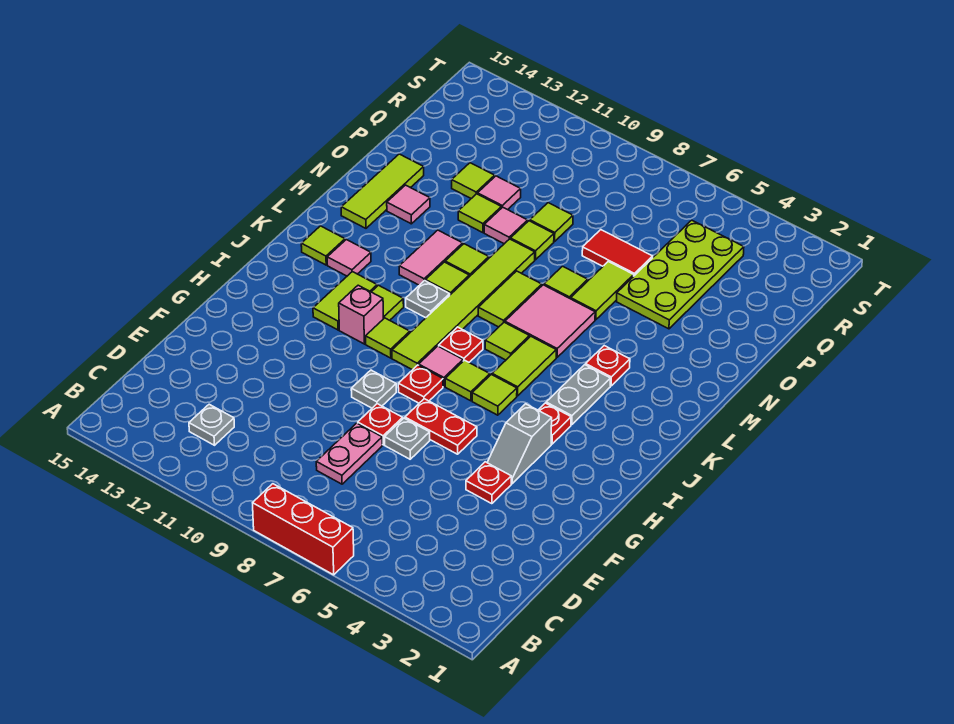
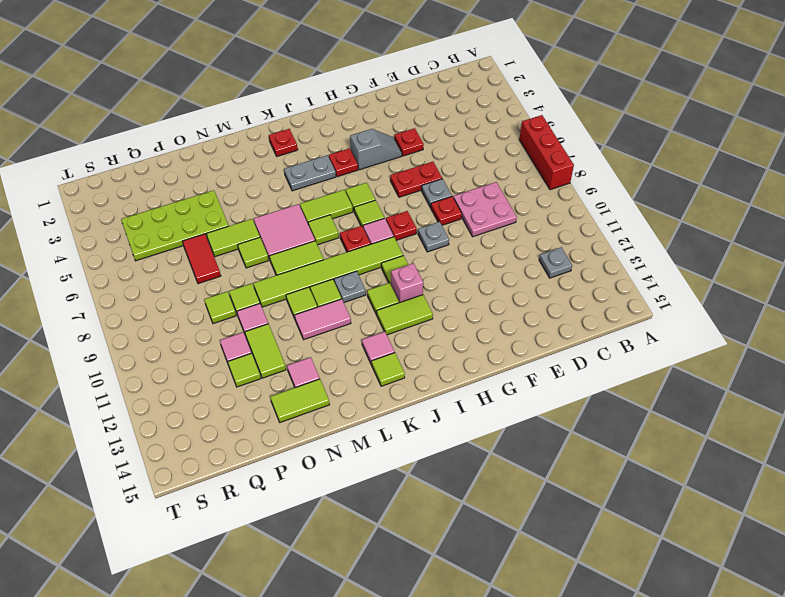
pink 1x2 plate [316,423,382,484] -> pink 2x2 plate [453,182,517,237]
red 1x2 plate [405,399,477,454] -> red 1x2 plate turned to [390,162,442,197]
red 1x1 plate [586,346,630,386] -> red 1x1 plate moved to [269,129,298,156]
lime 1x3 tile [341,154,424,228] -> lime 1x2 tile [270,379,330,422]
lime 1x1 tile [458,194,501,233] -> lime 1x2 tile [245,324,286,378]

